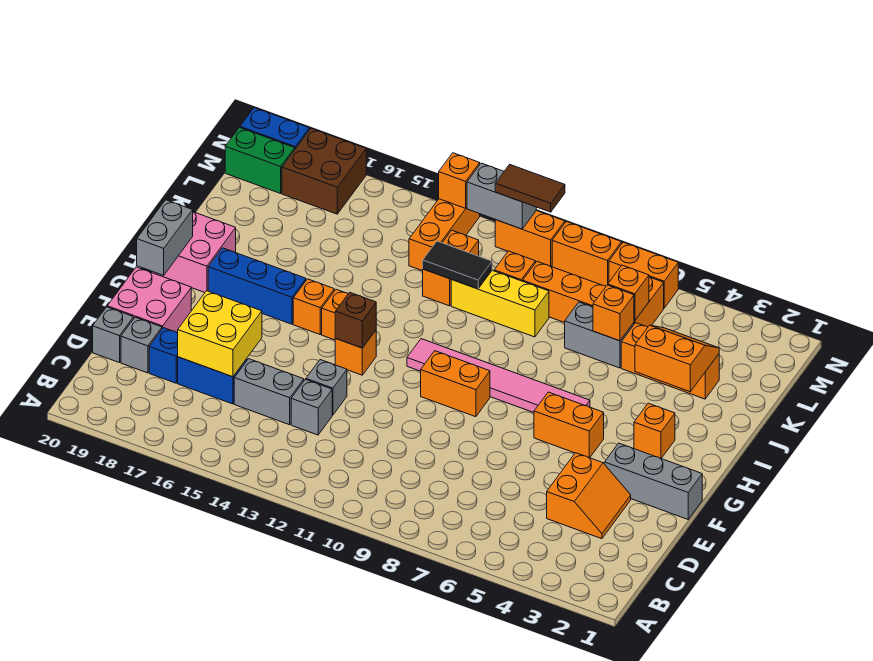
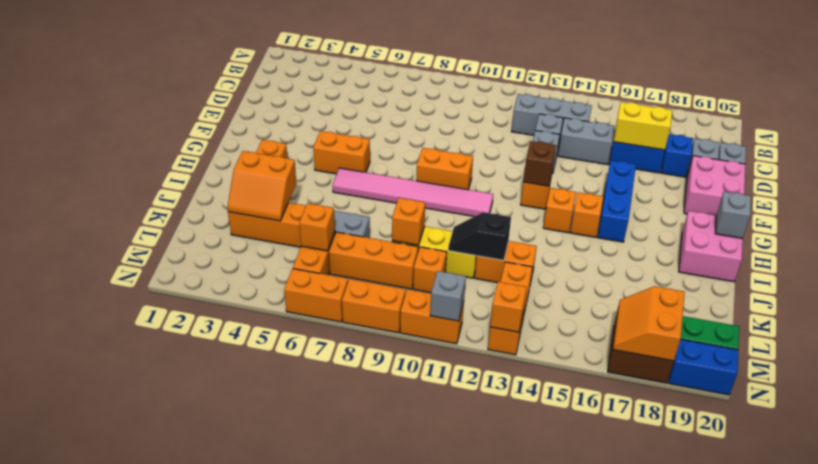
orange 2x2 slope [547,453,631,539] -> orange 2x2 slope moved to [613,286,685,361]
yellow 2x2 brick [178,291,262,377] -> yellow 1x2 brick [614,102,672,150]
grey 1x3 brick [604,443,702,519] -> grey 1x3 brick moved to [511,94,592,138]
grey 1x2 brick [137,200,193,275] -> grey 1x1 brick [715,192,751,238]
blue 1x3 brick [208,248,306,324] -> blue 1x3 brick turned to [598,160,636,242]
orange 1x1 brick [593,285,634,341] -> orange 1x1 brick moved to [392,198,425,245]
black 1x2 tile [423,241,492,289] -> black 1x2 slope [448,212,511,260]
orange 1x2 brick [423,230,479,306] -> orange 1x2 brick turned to [475,241,537,284]
brown 1x2 tile [495,164,565,212] -> none
grey 1x2 brick [467,163,536,229] -> grey 1x1 brick [430,271,466,321]

